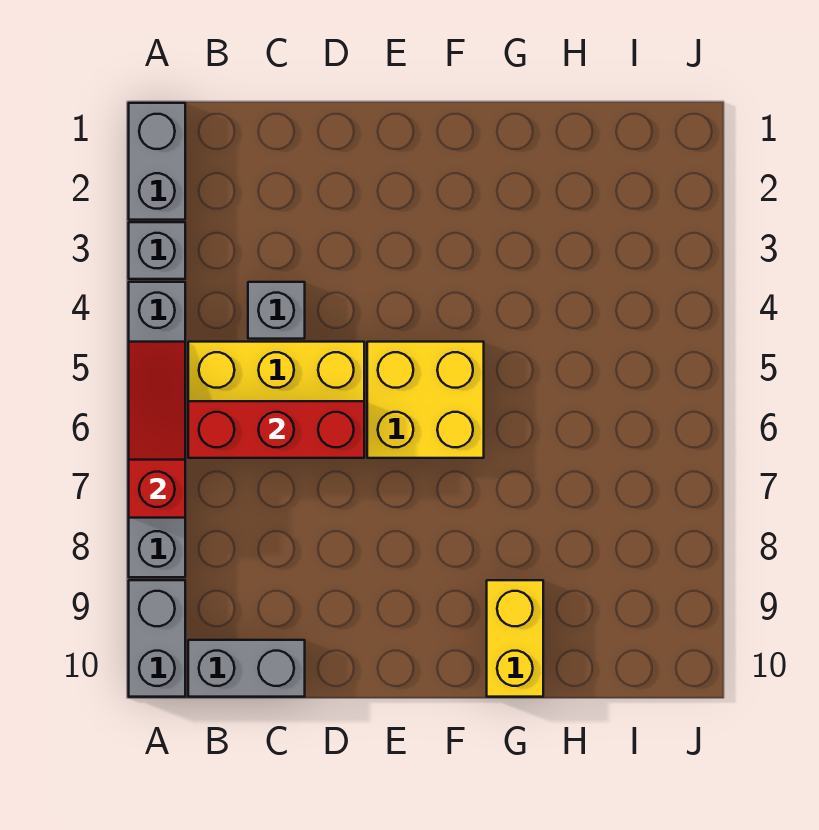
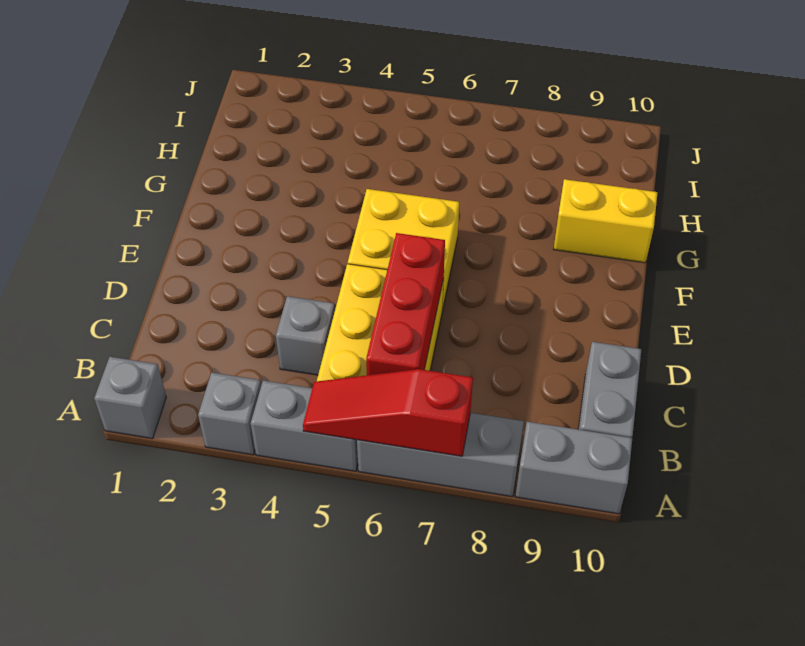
grey 1x2 brick [129,103,185,220] -> grey 1x1 brick [94,357,166,439]

